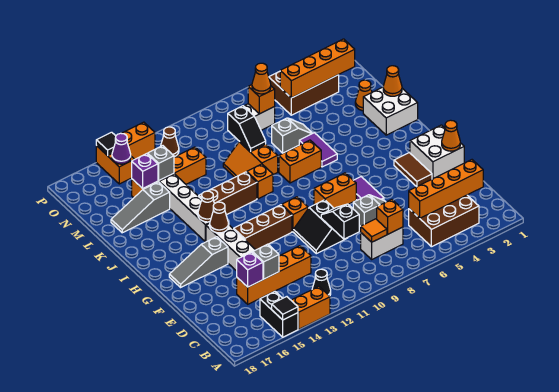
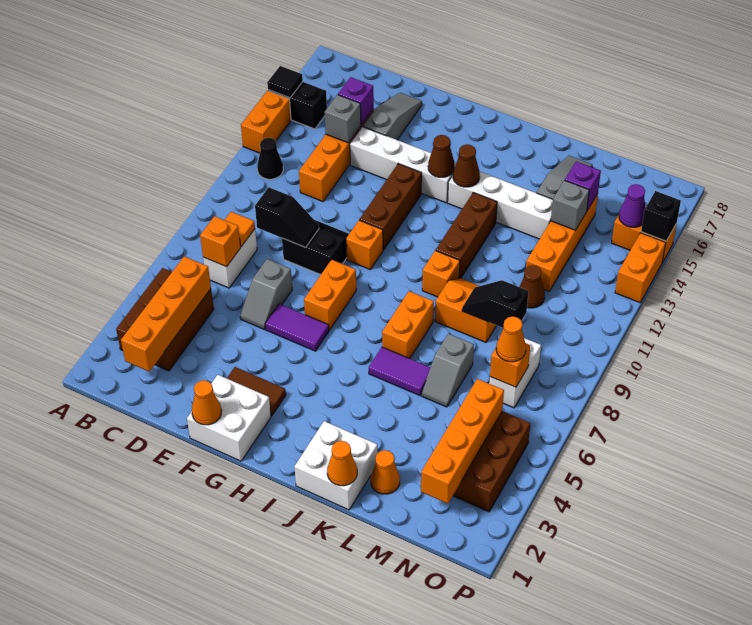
grey 1x3 slope [169,237,228,287] -> grey 1x3 slope moved to [363,93,422,140]
brown 1x1 cone [161,127,179,157] -> brown 1x1 cone moved to [520,265,545,308]
black 1x1 tile [96,132,116,156] -> black 1x1 brick [641,191,681,241]

